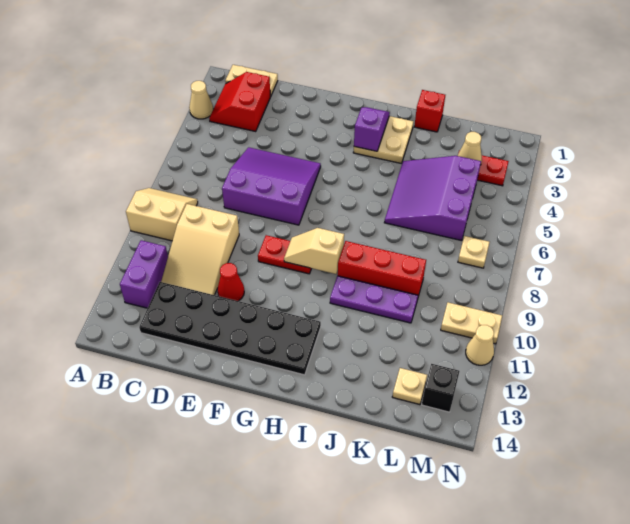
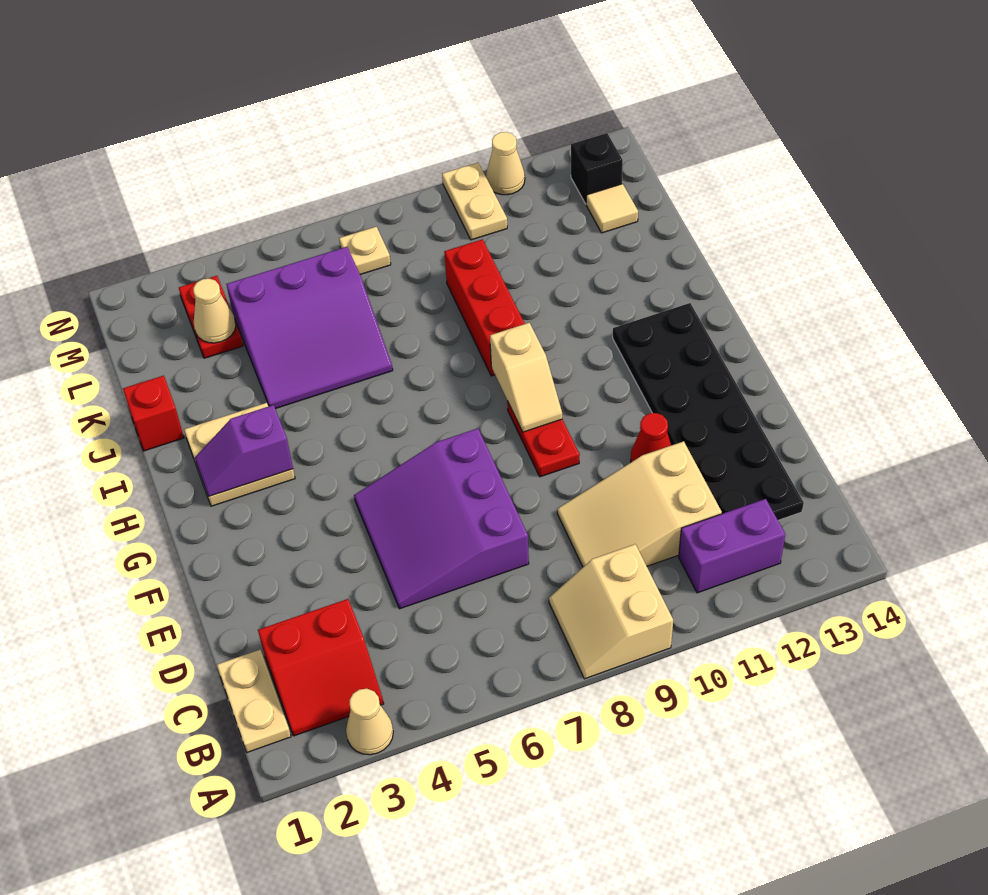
tan 2x3 slope [161,204,239,295] -> tan 2x3 slope turned to [557,441,722,567]
purple 1x3 plate [330,276,418,323] -> none
tan 1x1 plate [392,368,427,405] -> tan 1x1 tile [586,184,638,233]

